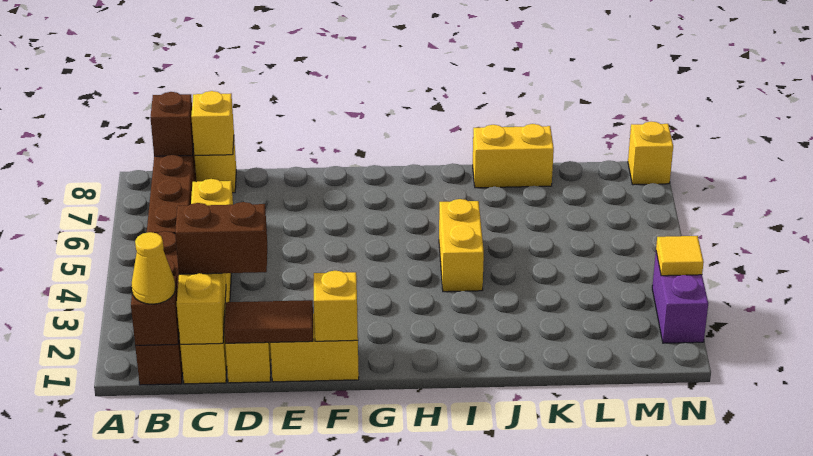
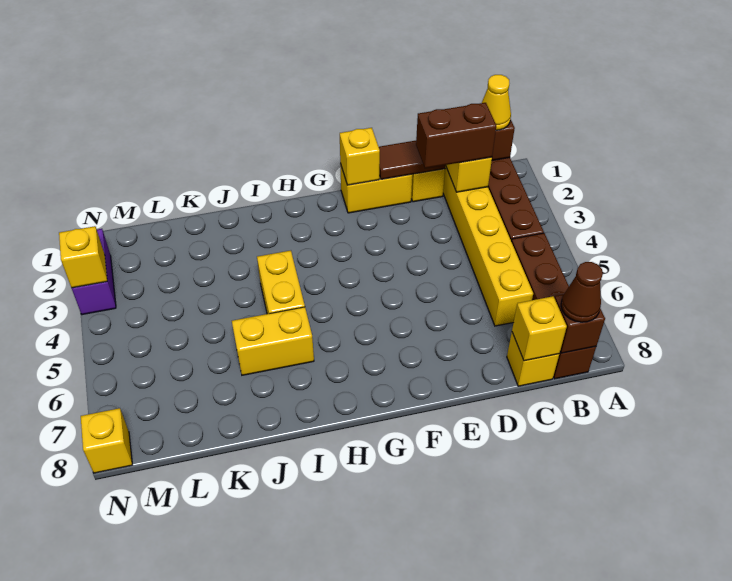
none -> brown 1x1 cone [561,262,603,322]
yellow 1x2 brick [473,124,554,188] -> yellow 1x2 brick moved to [232,307,314,375]
yellow 1x1 tile [656,236,704,276] -> yellow 1x1 brick [59,226,107,288]

